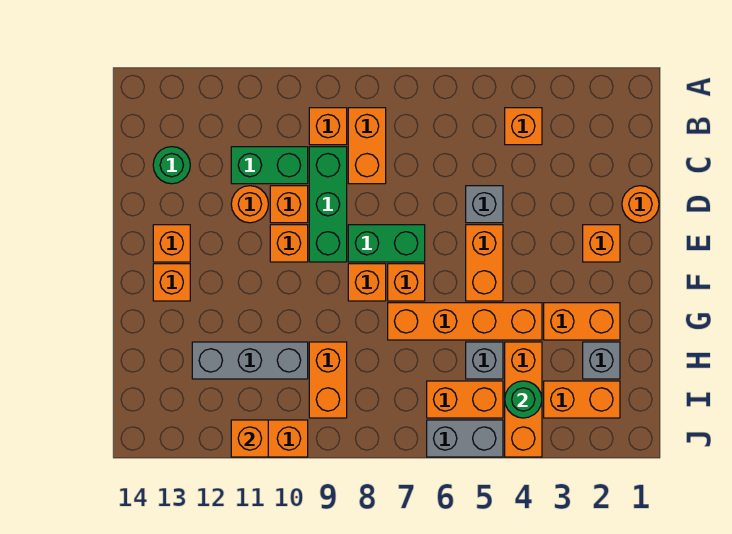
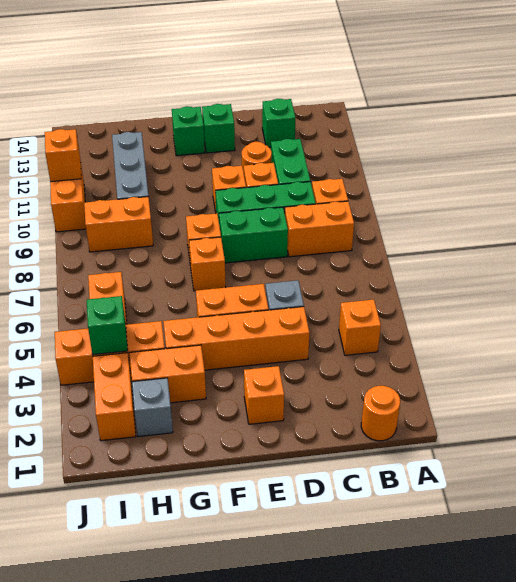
green 1x1 round brick [153,147,190,184] -> green 1x1 brick [262,99,295,147]
orange 1x1 round brick [622,186,659,223] -> orange 1x1 round brick moved to [361,386,400,441]
green 1x2 brick [348,225,425,262] -> green 1x2 brick turned to [219,207,288,263]
orange 1x1 brick [153,225,190,262] -> green 1x1 brick [202,104,235,153]
orange 1x1 brick [153,264,190,301] -> green 1x1 brick [172,106,205,156]
orange 1x2 brick [544,303,620,340] -> orange 1x2 brick turned to [130,345,206,403]
orange 1x4 brick [388,303,542,340] -> orange 1x4 brick turned to [163,307,309,370]
grey 1x1 brick [466,342,503,379] -> none
green 1x1 round brick [505,381,542,418] -> green 1x1 brick [87,296,128,355]
grey 1x2 brick [427,420,503,457] -> none

